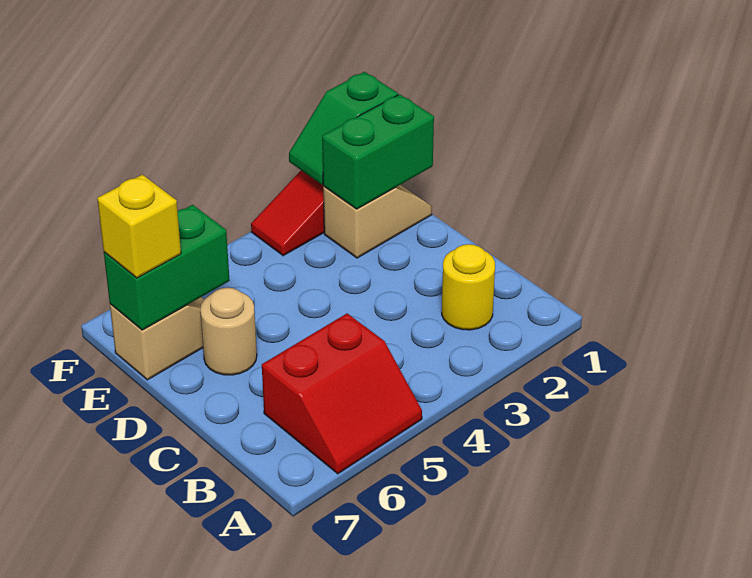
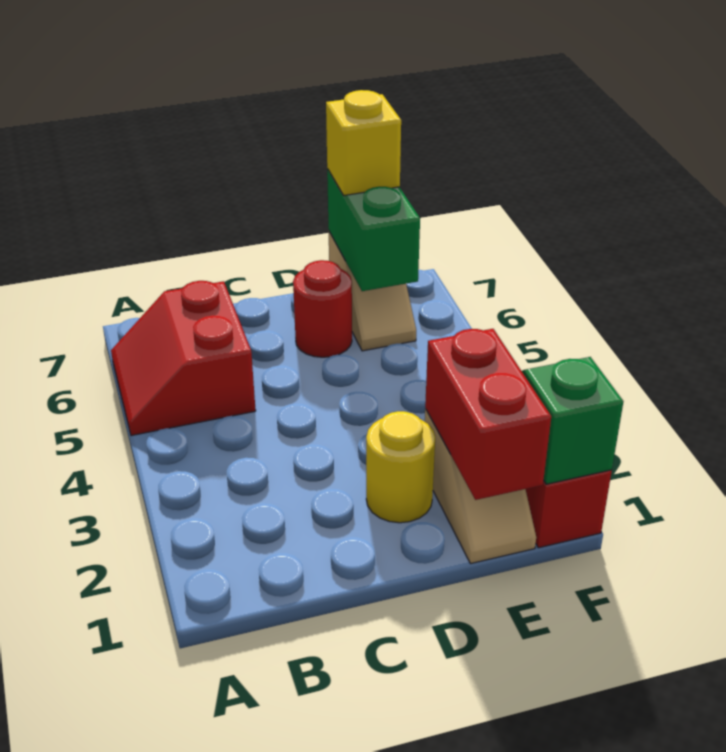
yellow 1x1 round brick [442,244,495,330] -> yellow 1x1 round brick moved to [366,411,435,523]
tan 1x1 round brick [200,288,257,375] -> red 1x1 round brick [293,260,352,357]
green 1x2 brick [322,94,434,209] -> red 1x2 brick [425,329,551,500]

